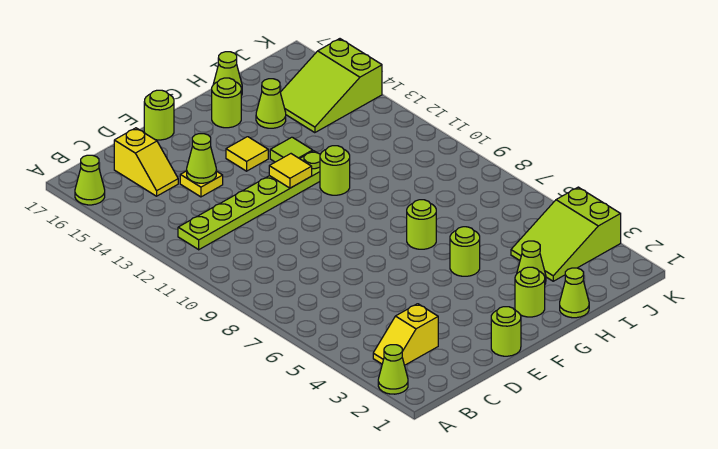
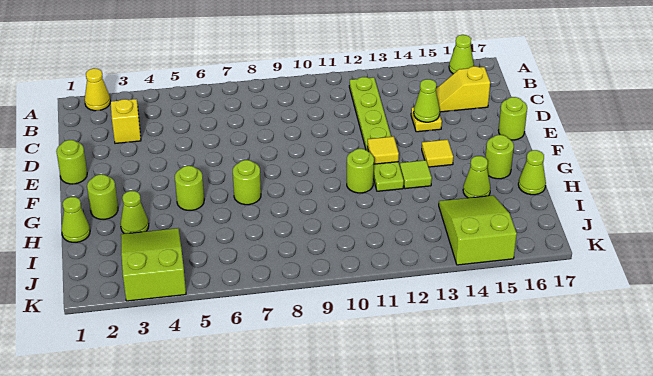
lime 1x1 cone [378,345,408,394] -> yellow 1x1 cone [85,68,111,111]

